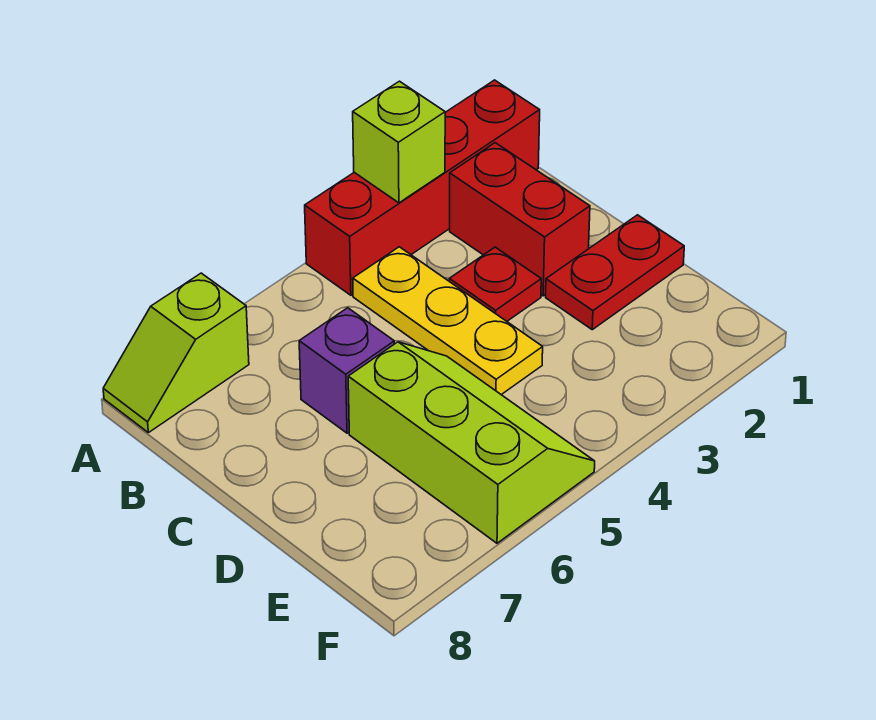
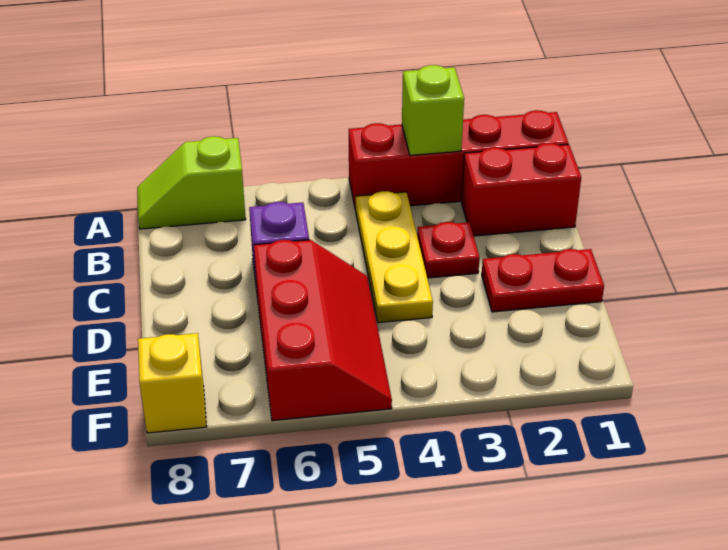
red 1x2 brick [450,143,590,296] -> red 1x2 brick turned to [462,143,581,236]
lime 2x3 slope [348,342,595,543] -> red 2x3 slope [254,240,392,421]
none -> yellow 1x1 brick [138,333,207,433]

